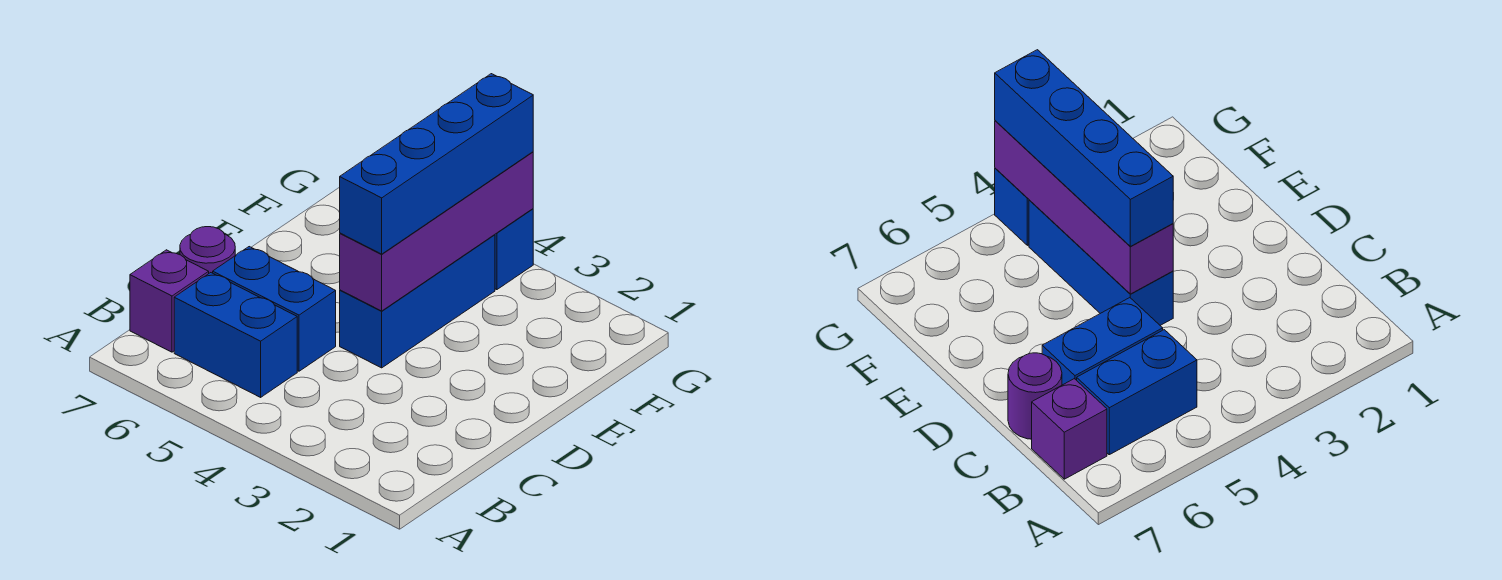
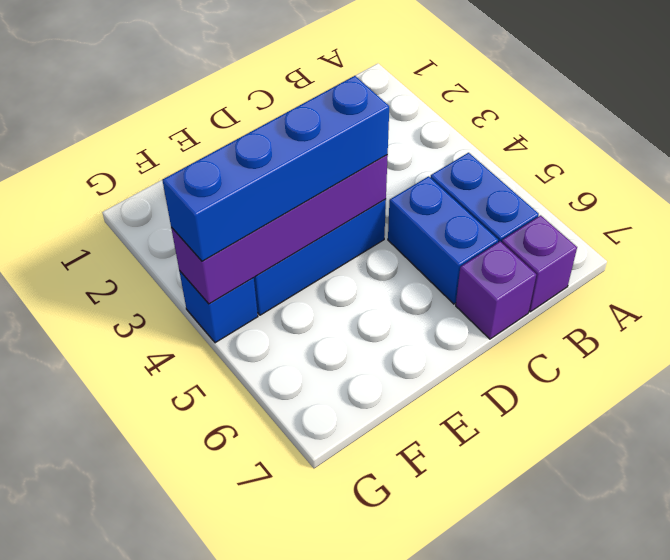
purple 1x1 round brick [180,227,235,273] -> purple 1x1 brick [456,241,536,339]

